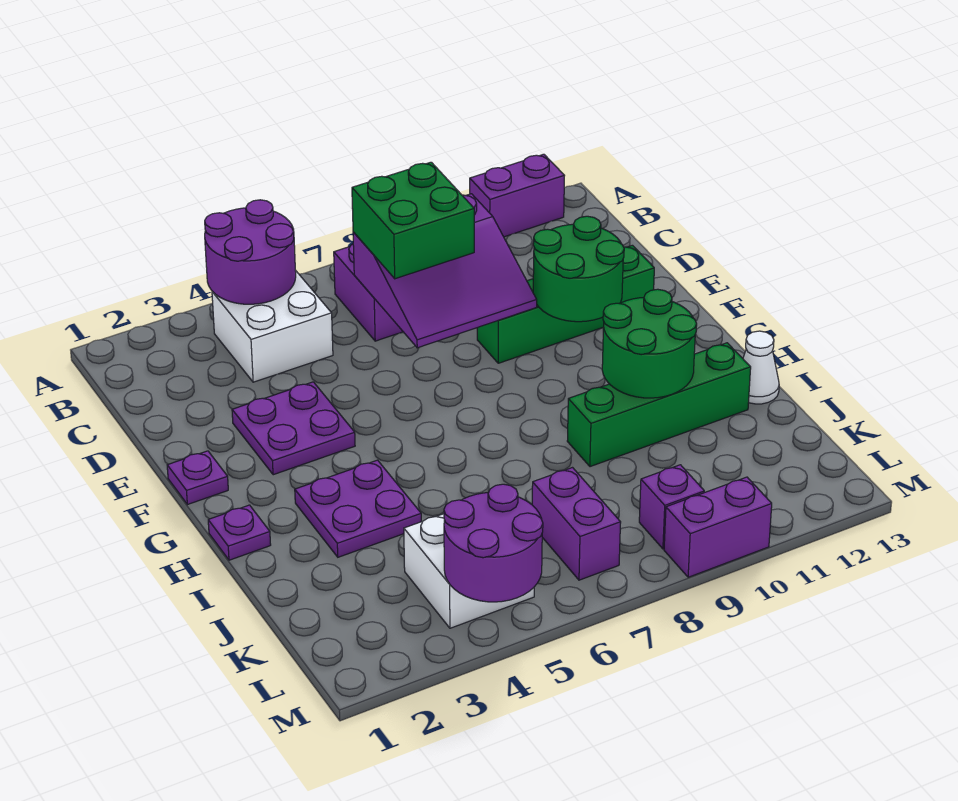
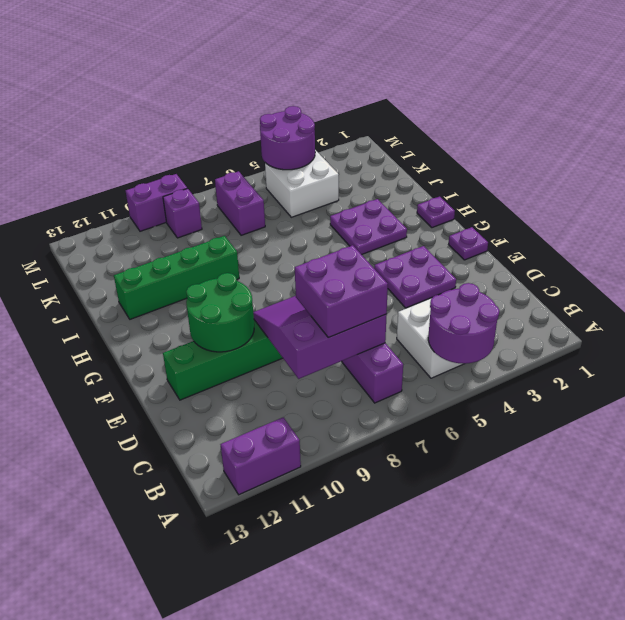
green 2x2 brick [352,162,474,279] -> purple 2x2 brick [295,245,388,338]
green 2x2 round brick [602,289,697,398] -> none
white 1x1 cone [743,331,779,404] -> none

